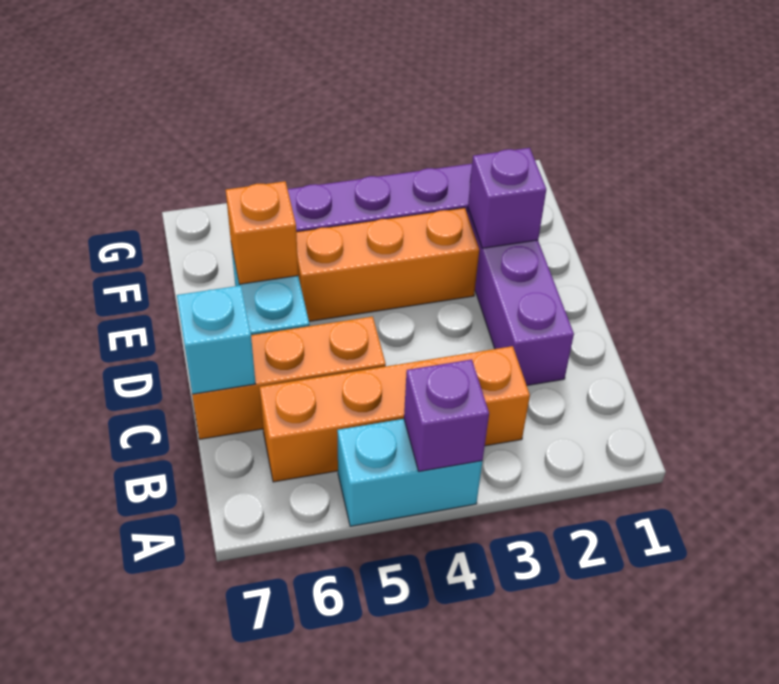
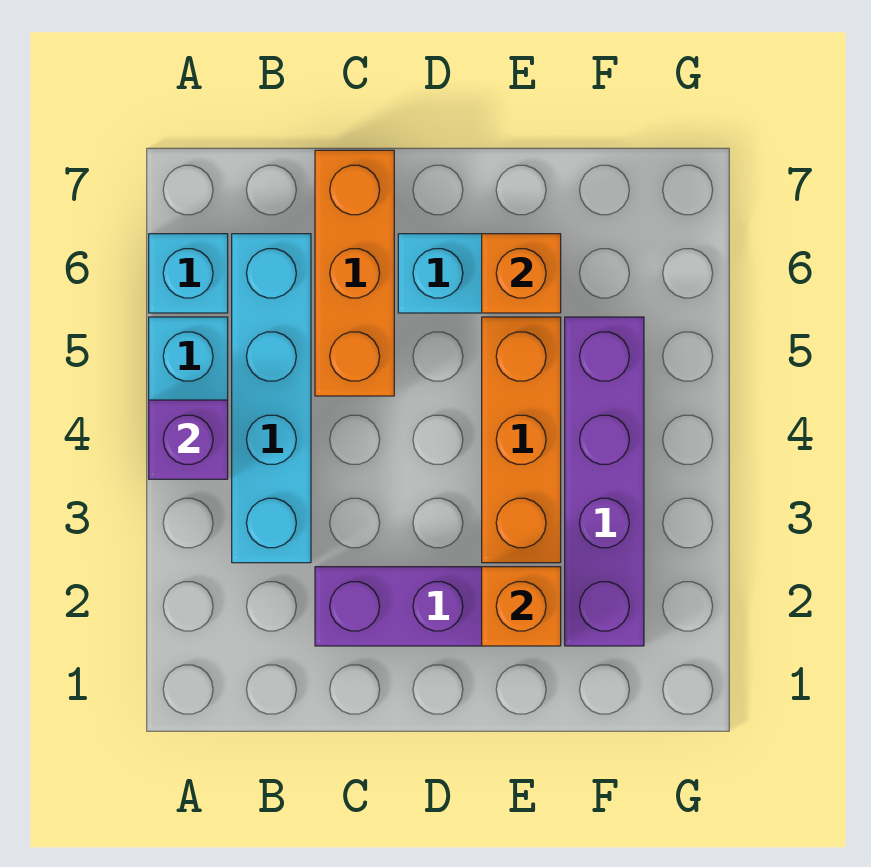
orange 1x4 brick [259,346,530,482] -> cyan 1x4 brick [232,234,311,563]
cyan 1x1 brick [177,286,256,394] -> cyan 1x1 brick moved to [149,234,228,313]
purple 1x1 brick [468,148,546,248] -> orange 1x1 brick [482,567,561,646]

